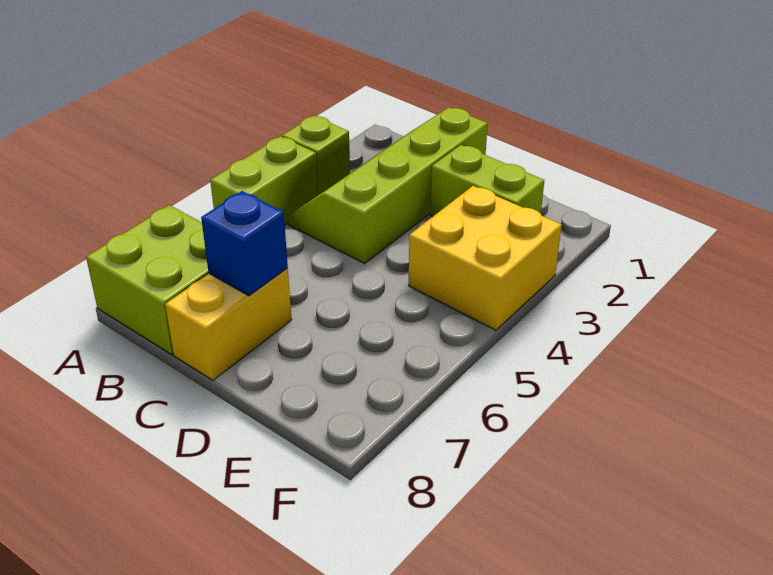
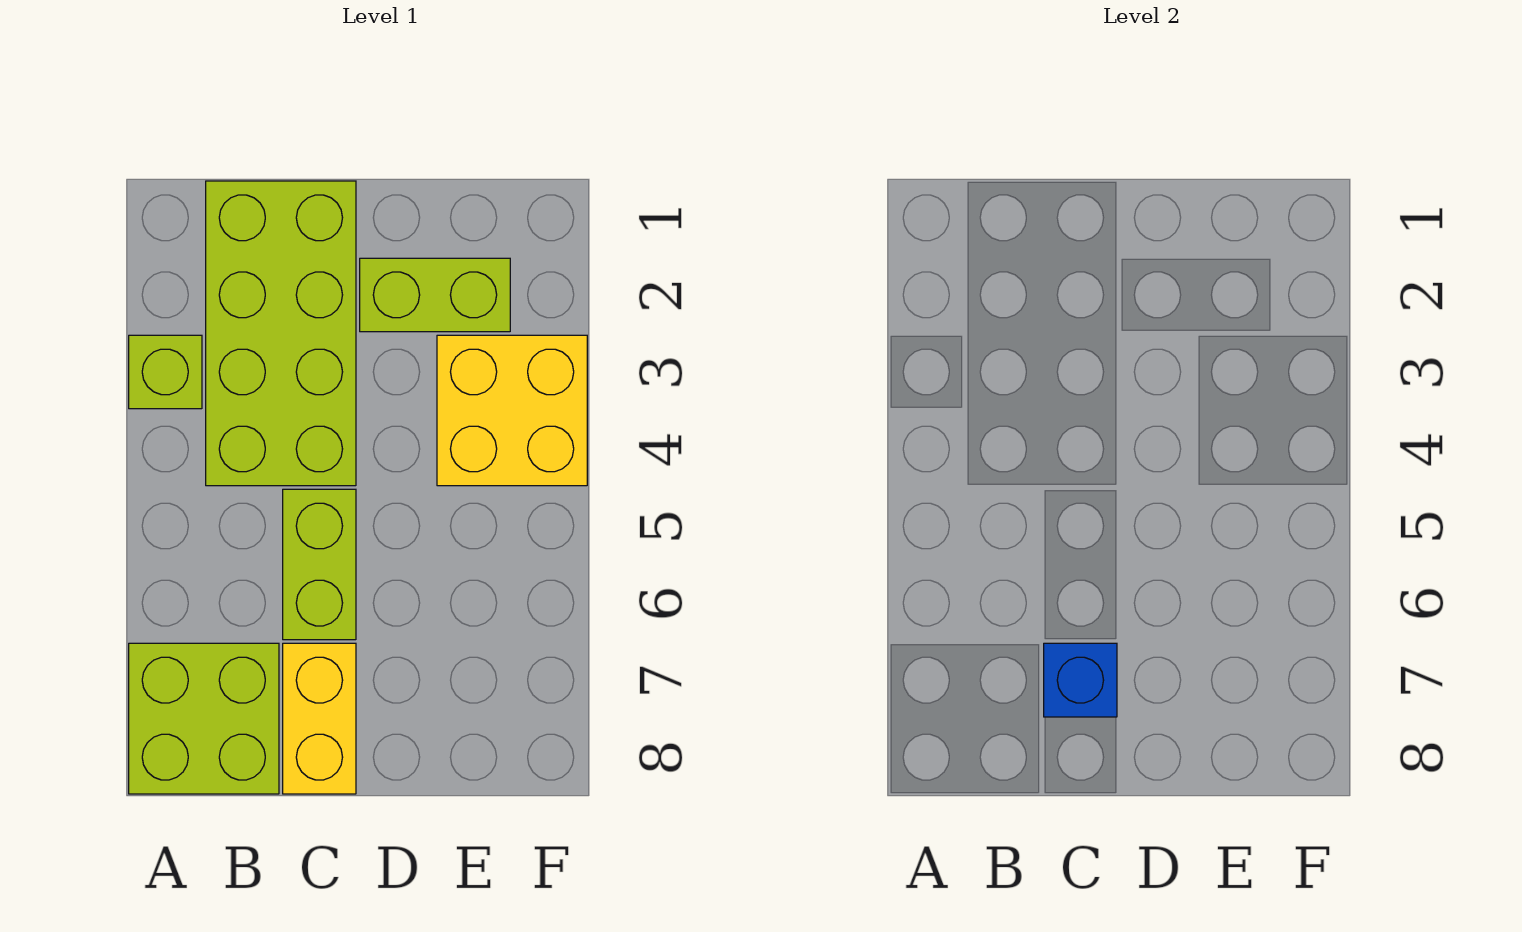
lime 1x2 brick [210,136,318,225] -> lime 1x2 brick moved to [283,489,356,640]
lime 2x4 slope [288,108,488,263] -> lime 2x4 brick [206,181,356,486]

